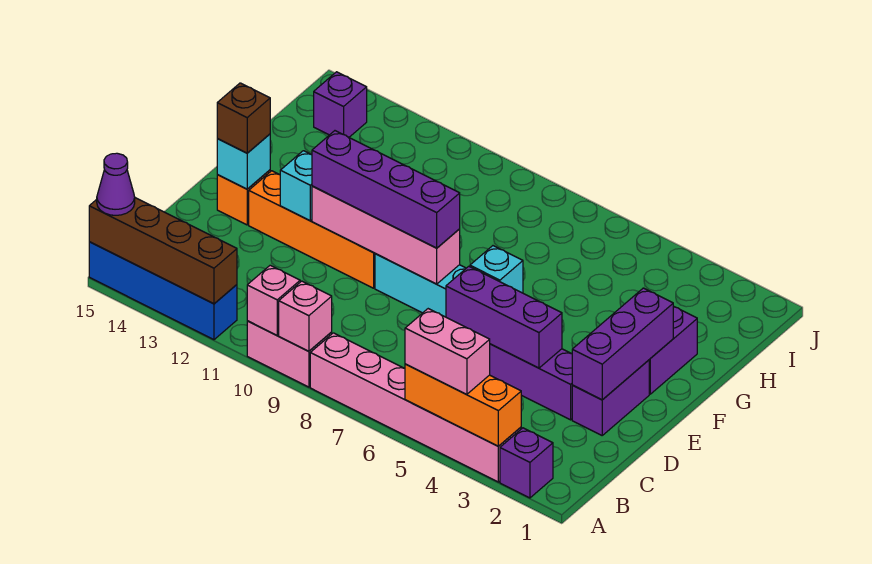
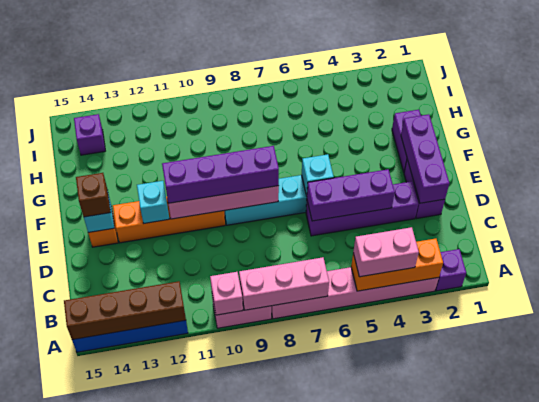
pink 1x1 brick [279,281,332,351] -> pink 1x3 brick [239,257,329,310]
purple 1x1 cone [97,153,135,215] -> none

